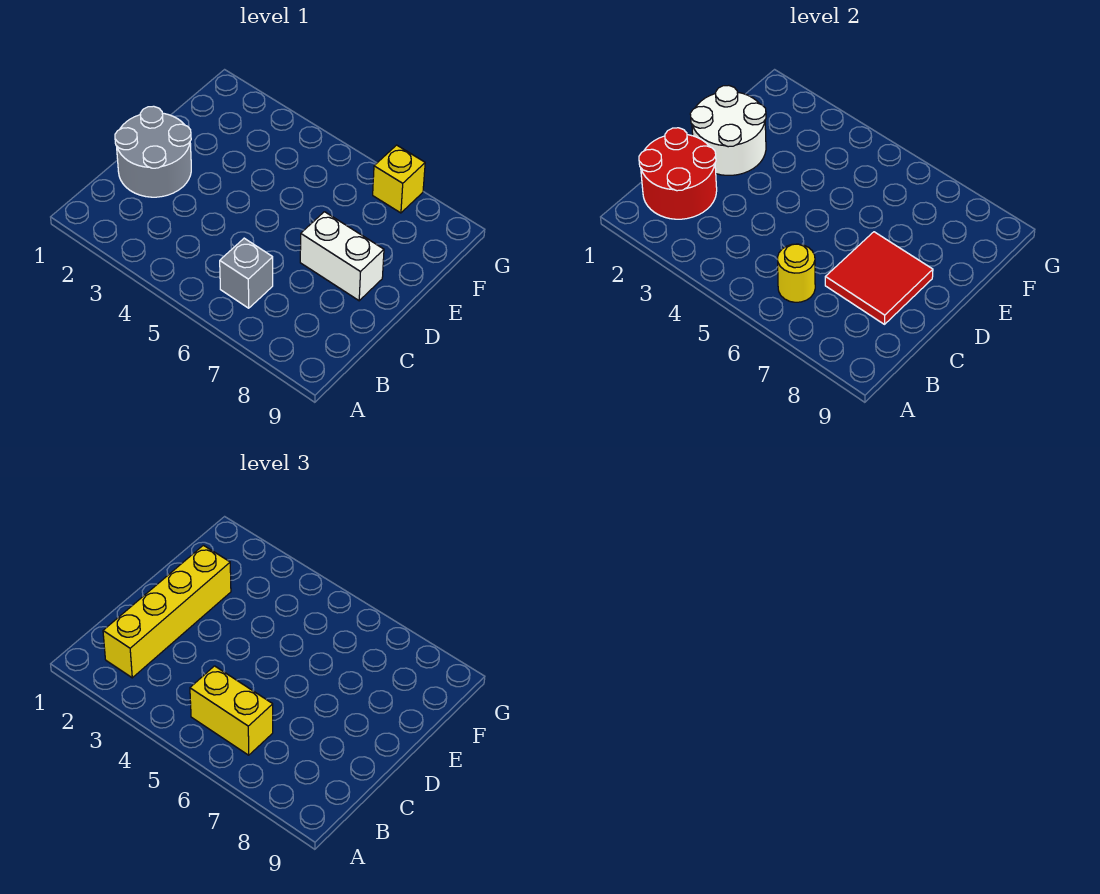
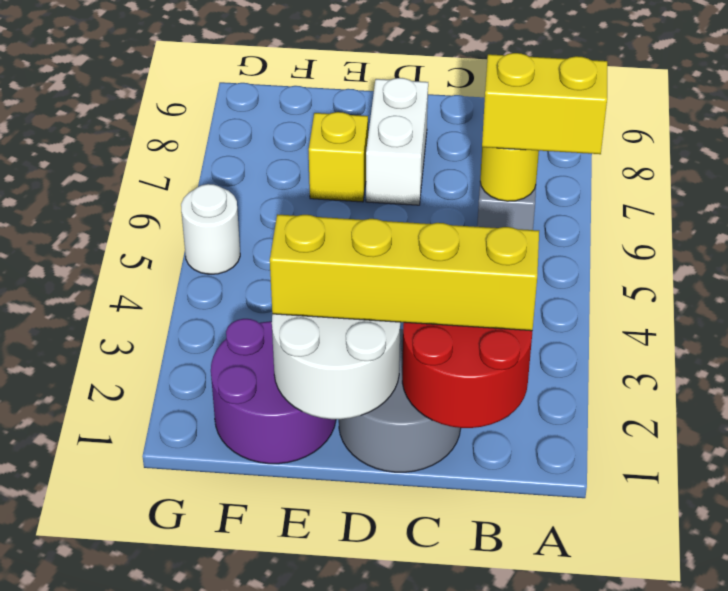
yellow 1x2 brick [190,666,273,755] -> yellow 1x2 brick turned to [482,53,607,154]
red 2x2 tile [825,232,933,324] -> none
none -> purple 2x2 round brick [211,319,336,464]
none -> white 1x1 round brick [181,184,240,274]
yellow 1x1 brick [373,145,425,213] -> yellow 1x1 brick moved to [309,112,368,202]

